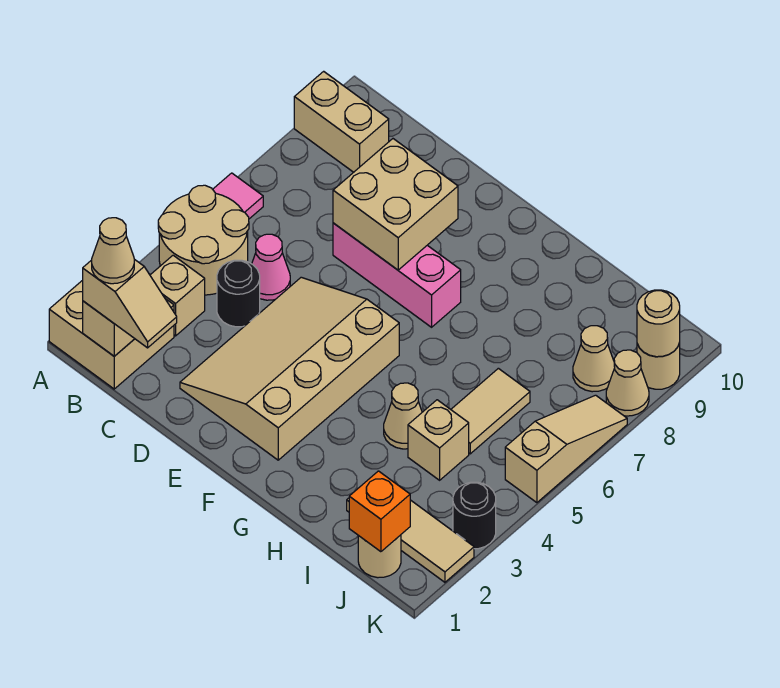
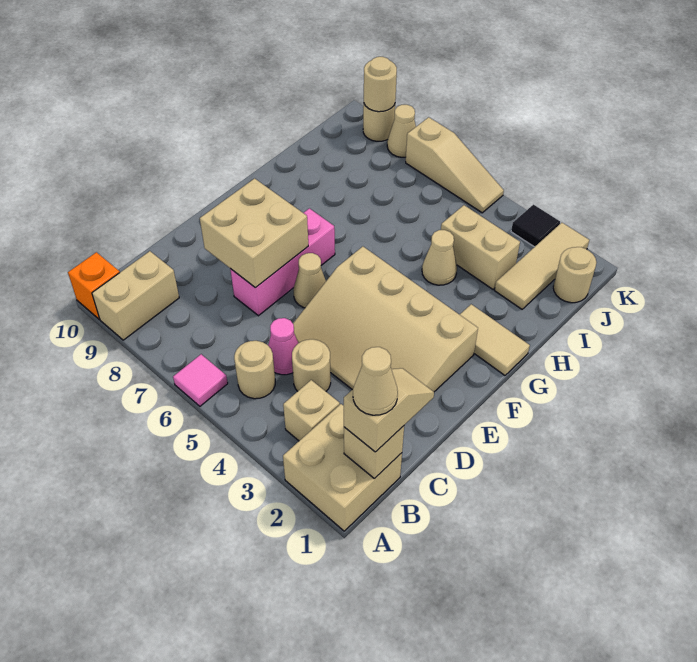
tan 2x2 round brick [158,185,249,295] -> tan 1x1 round brick [234,341,275,399]
black 1x1 round brick [217,260,260,327] -> tan 1x1 round brick [292,339,331,391]
tan 1x1 brick [408,400,469,480] -> tan 1x2 brick [441,205,520,289]
tan 1x2 tile [451,368,530,454] -> tan 1x2 tile moved to [460,304,530,375]
orange 1x1 brick [349,471,410,552] -> orange 1x1 brick moved to [68,252,120,319]
tan 1x1 cone [573,326,615,392] -> tan 1x1 cone moved to [294,253,326,308]
black 1x1 round brick [453,482,496,549] -> black 1x1 tile [511,205,560,247]
tan 1x3 slope [505,395,627,503] -> tan 1x3 slope turned to [406,117,504,213]

